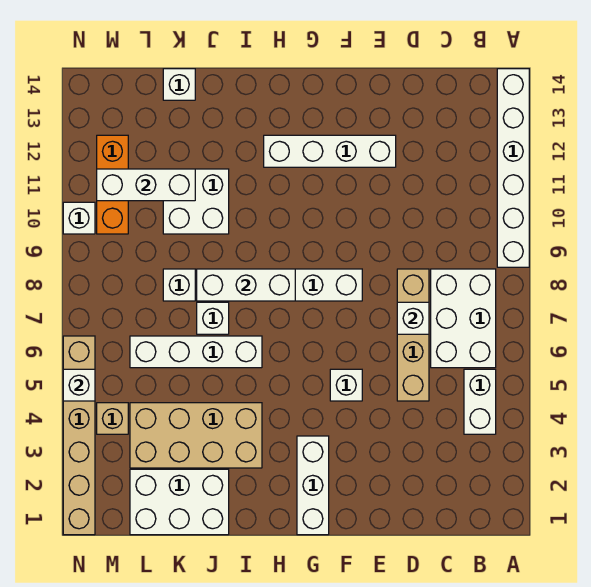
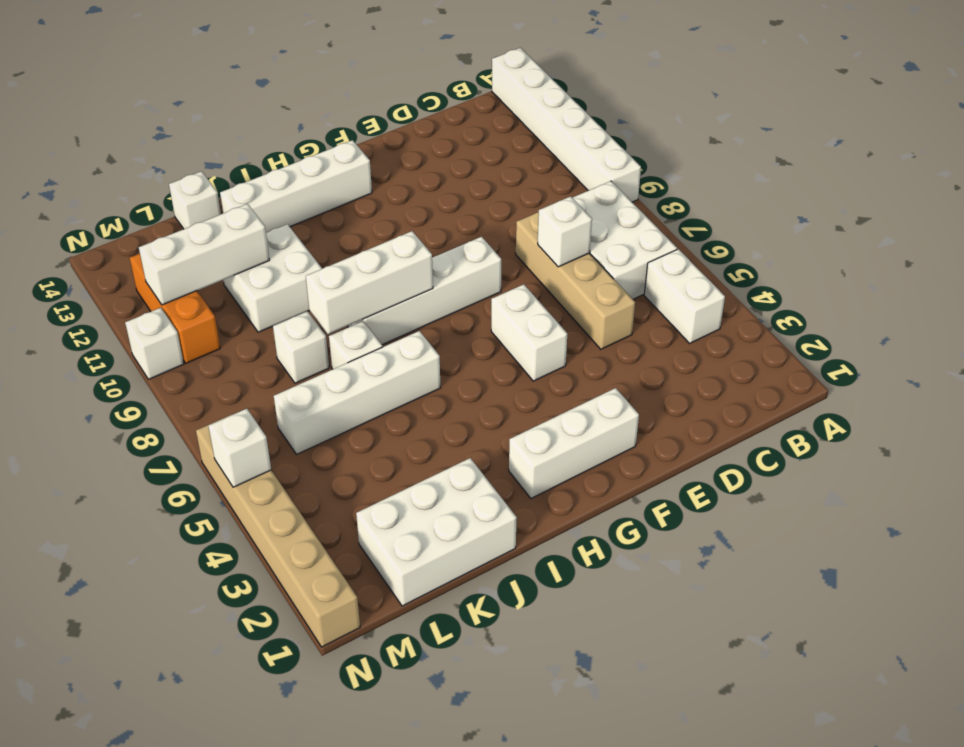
white 1x4 brick [264,135,396,167] -> white 1x4 brick moved to [220,140,372,233]
white 1x1 brick [330,369,362,401] -> white 1x2 brick [491,284,567,381]
white 1x3 brick [297,436,329,535] -> white 1x3 brick turned to [509,388,639,498]
tan 2x4 brick [130,403,262,468] -> none
tan 1x1 brick [97,403,128,434] -> none

